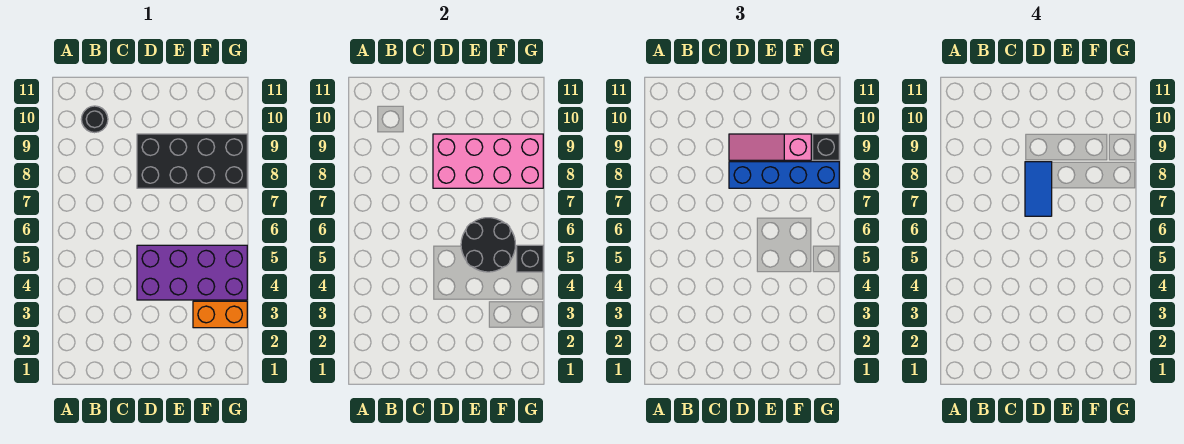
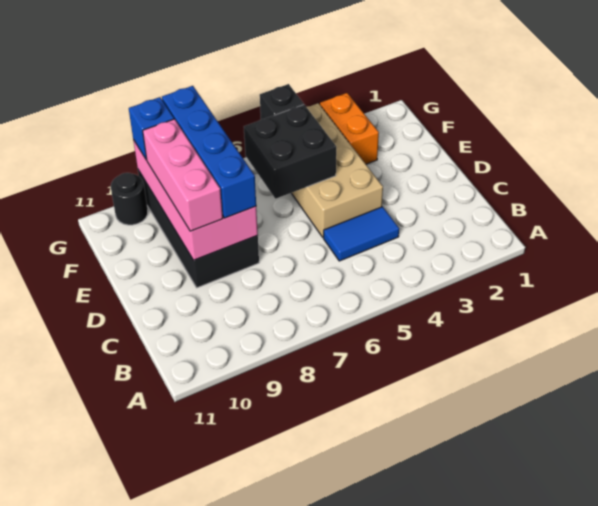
black 1x1 round brick [81,106,108,133] -> black 1x1 round brick moved to [111,173,148,225]
purple 2x4 brick [137,245,247,300] -> tan 2x4 brick [291,103,383,237]
blue 1x2 tile [1025,162,1052,216] -> blue 1x2 tile moved to [324,207,399,261]
pink 1x3 slope [729,134,811,160] -> pink 1x3 brick [143,119,223,231]
black 2x2 round brick [461,218,515,272] -> black 2x2 brick [244,105,336,199]
black 1x1 brick [813,134,839,160] -> blue 1x1 brick [129,97,174,160]

